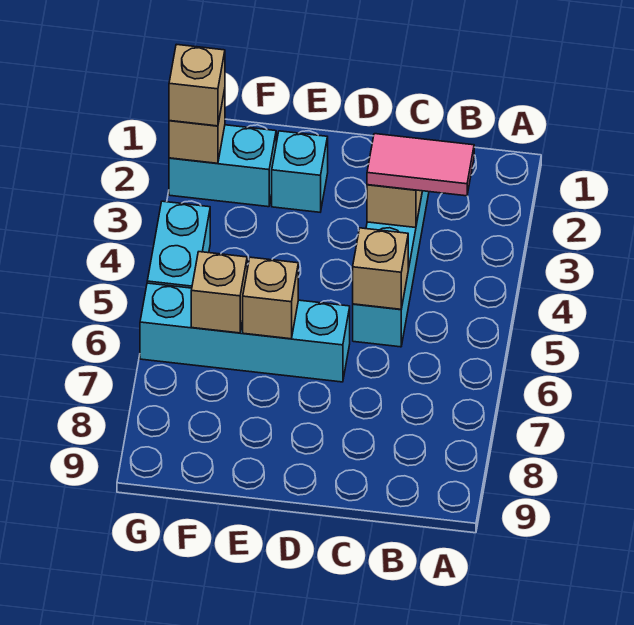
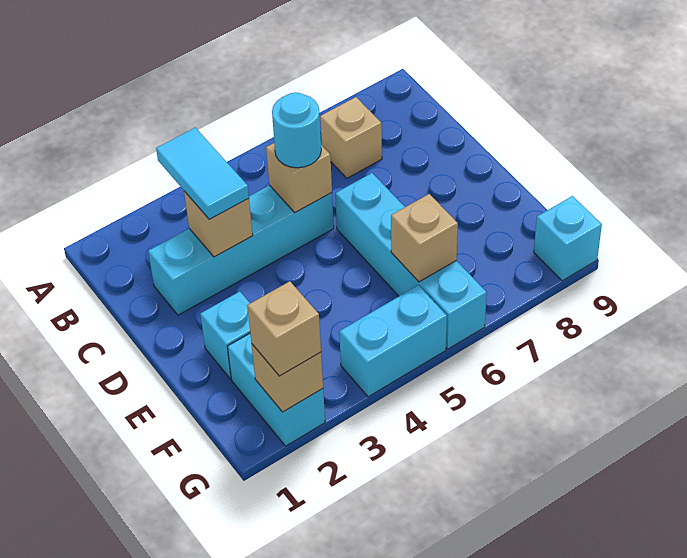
pink 1x2 tile [367,134,474,196] -> cyan 1x2 tile [156,128,249,219]
none -> cyan 1x1 round brick [272,93,321,168]
tan 1x1 brick [243,257,298,339] -> tan 1x1 brick moved to [320,97,382,178]
none -> cyan 1x1 brick [534,196,602,281]

